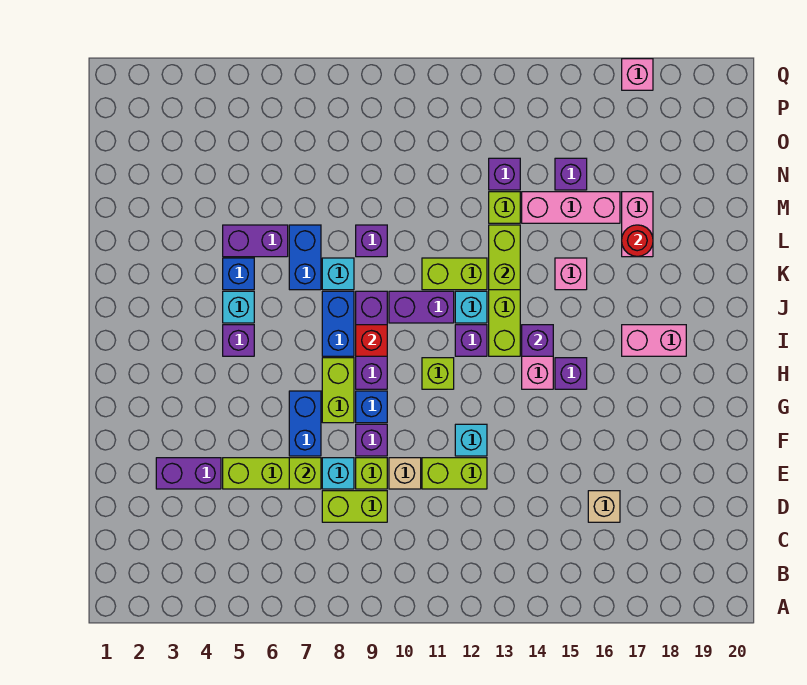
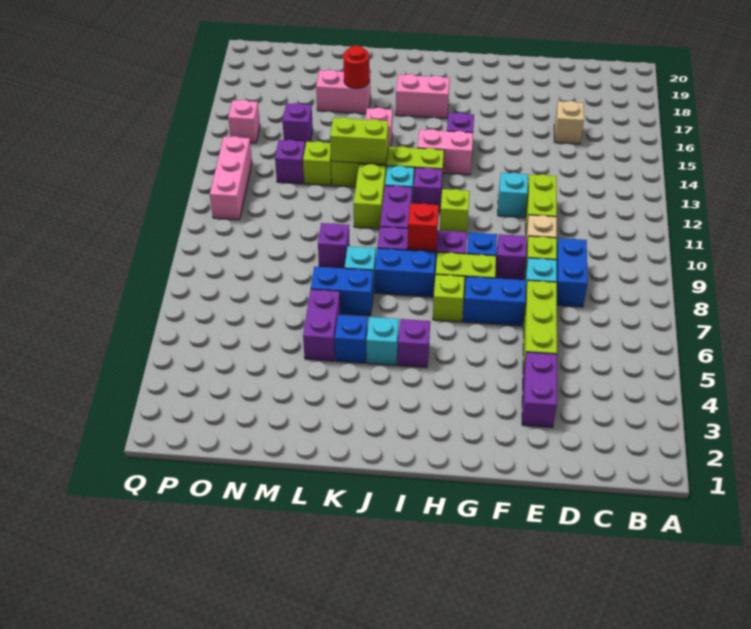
lime 1x2 brick [322,491,387,522] -> blue 1x2 brick [557,238,588,307]
lime 1x1 brick [289,458,321,489] -> lime 1x1 brick moved to [433,274,465,322]
purple 1x1 brick [522,325,553,356] -> none
pink 1x2 brick [622,325,686,356] -> pink 1x2 brick turned to [396,74,450,118]
pink 1x3 brick [522,192,620,223] -> pink 1x3 brick moved to [210,136,252,220]
pink 1x1 brick [622,59,653,90] -> pink 1x1 brick moved to [228,100,260,143]

